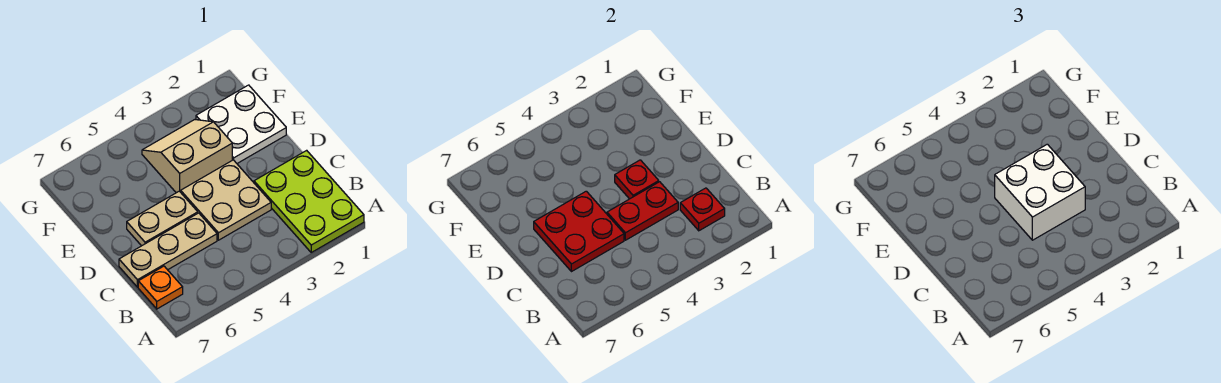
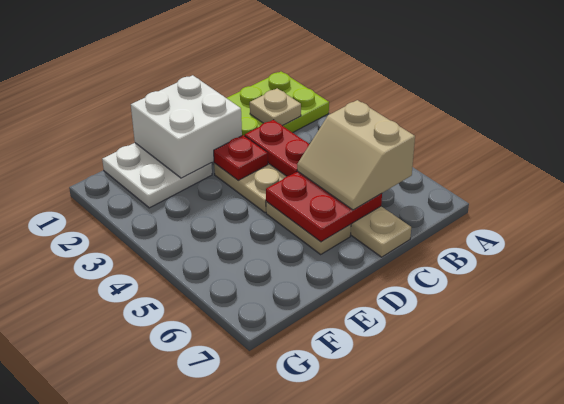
red 1x1 plate [680,188,725,231] -> tan 1x1 plate [250,88,301,126]
orange 1x1 plate [138,266,183,309] -> none
white 2x2 brick [995,144,1085,240] -> white 2x2 brick moved to [131,75,242,178]
tan 2x2 slope [142,120,232,193] -> tan 2x2 slope moved to [297,100,415,210]

